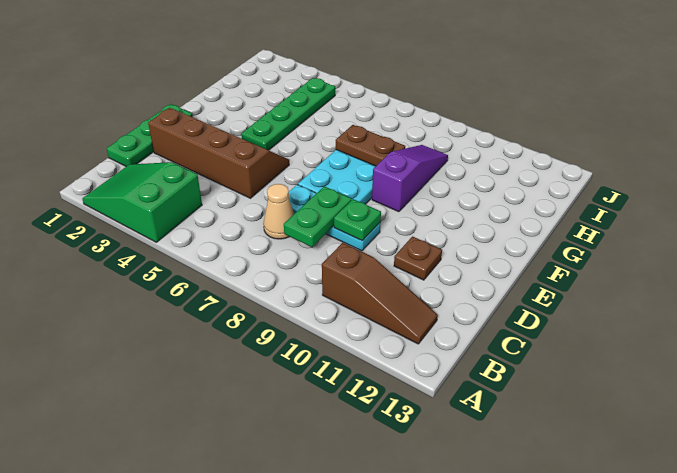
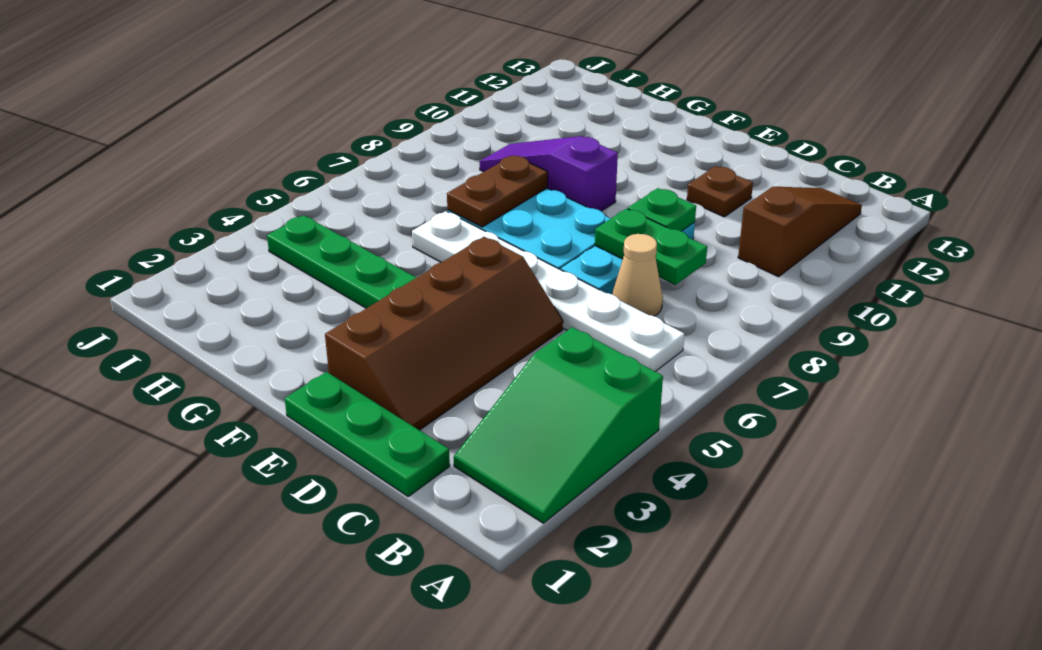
none -> white 1x6 plate [412,211,684,372]
brown 2x4 slope [148,108,289,198] -> brown 2x4 slope turned to [325,237,563,430]

